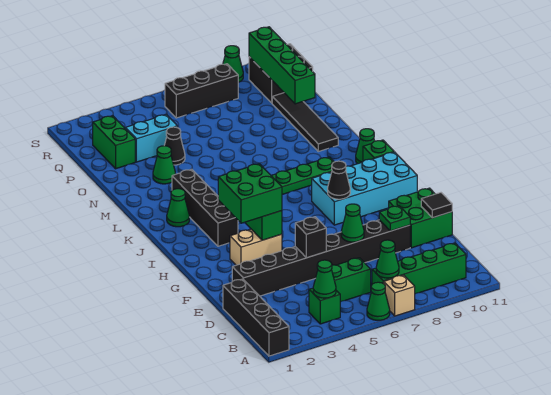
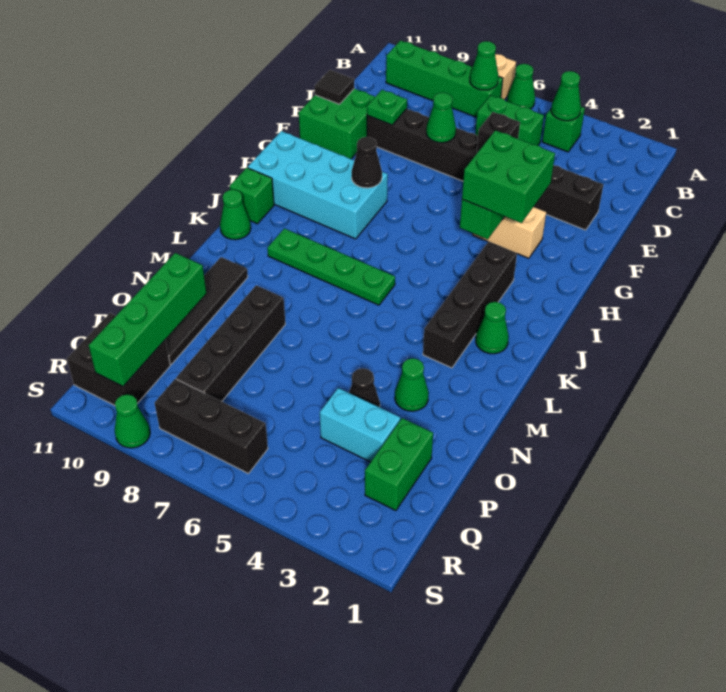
black 1x4 brick [223,279,289,356] -> black 1x4 brick moved to [176,285,285,401]

